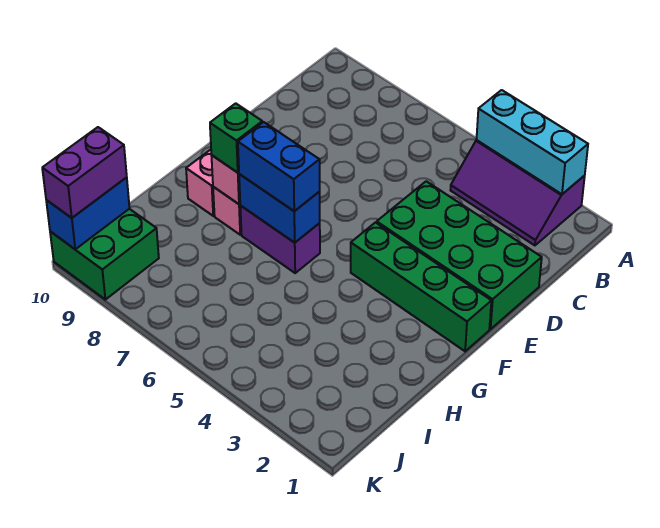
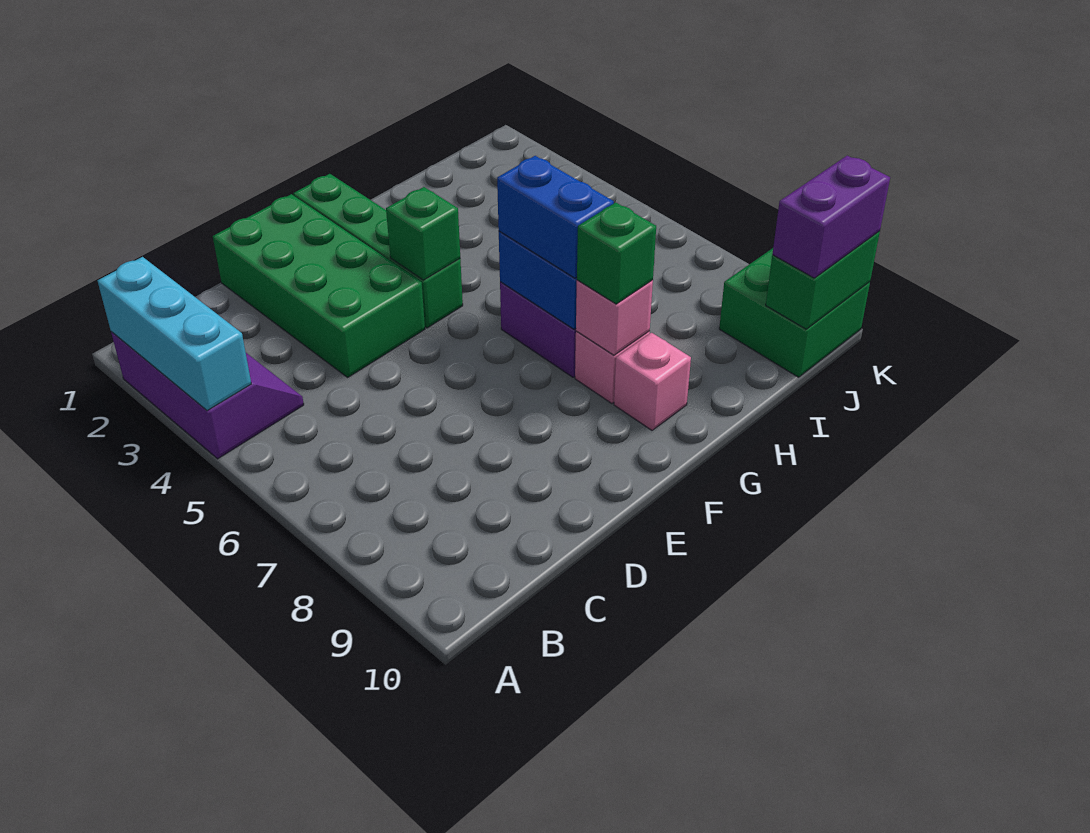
none -> green 1x1 brick [386,187,460,280]
blue 1x2 brick [46,177,130,249] -> green 1x2 brick [766,231,880,329]

